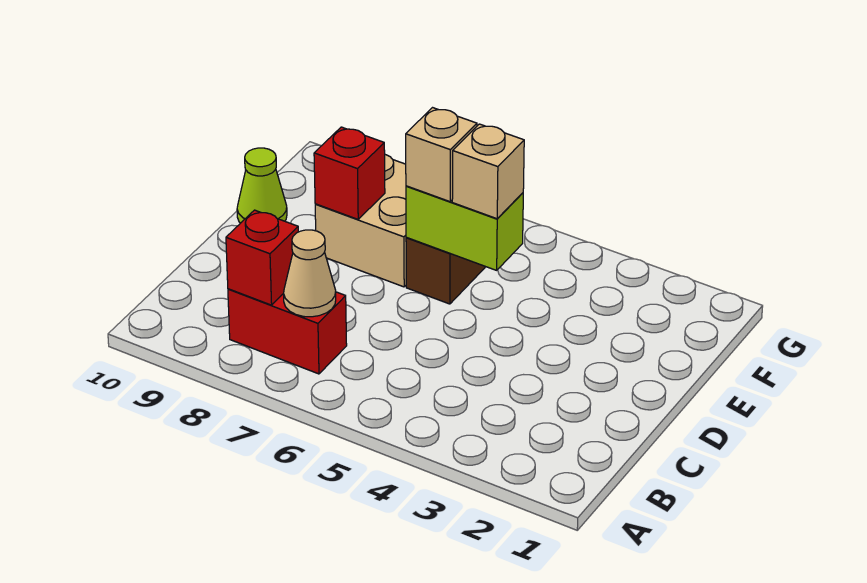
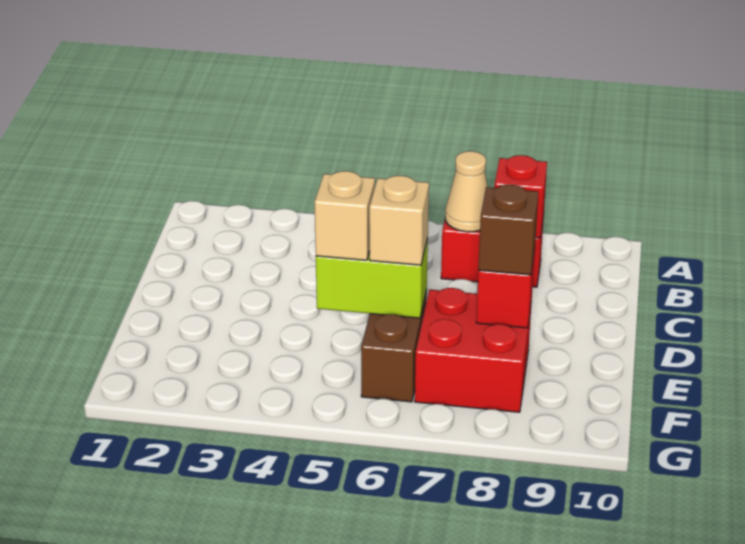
tan 2x2 brick [315,155,406,287] -> red 2x2 brick [415,288,532,412]
none -> brown 1x1 brick [478,185,538,275]
lime 1x1 cone [237,148,287,223] -> none

